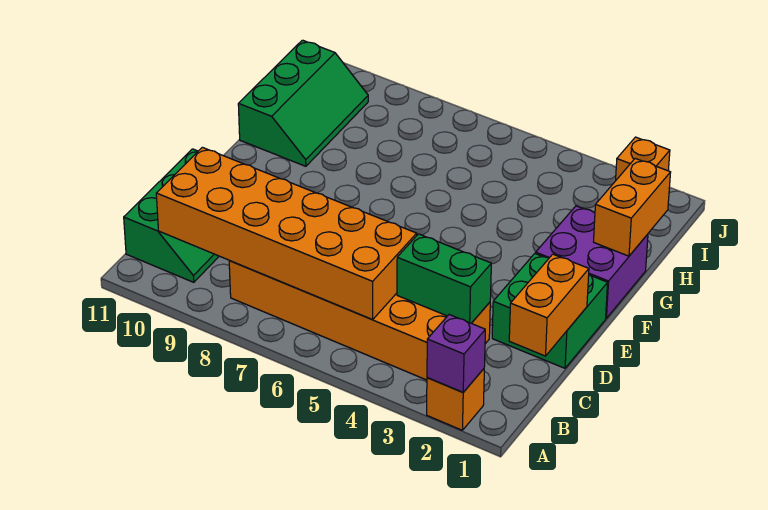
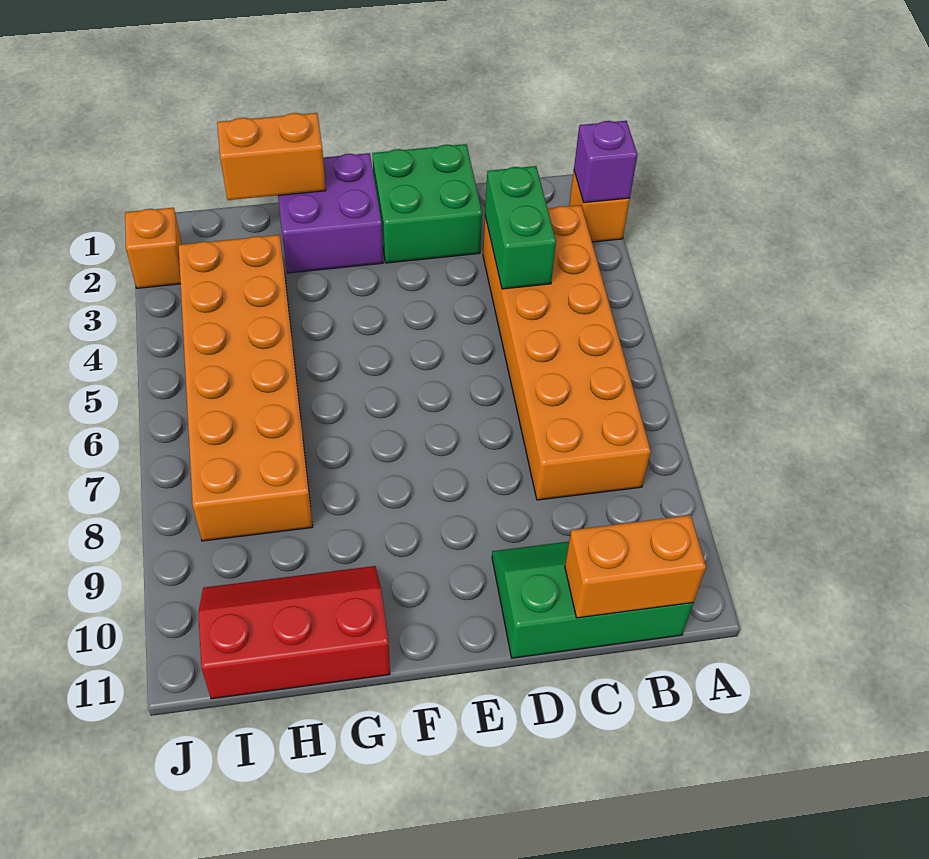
orange 2x6 brick [156,147,417,320] -> orange 2x6 brick moved to [179,235,313,541]
orange 1x2 brick [509,254,589,356] -> orange 1x2 brick moved to [565,515,706,618]
green 2x3 slope [238,40,368,166] -> red 2x3 slope [198,566,390,699]

